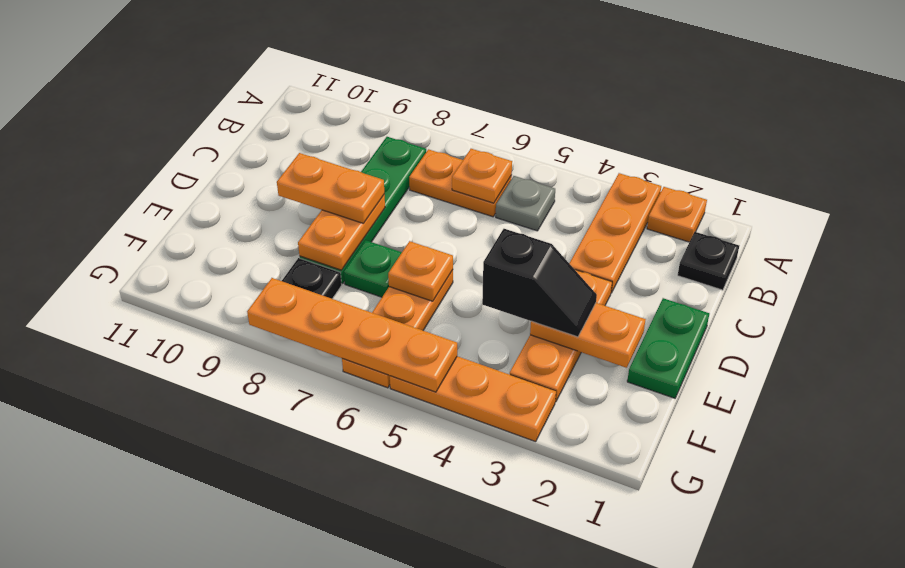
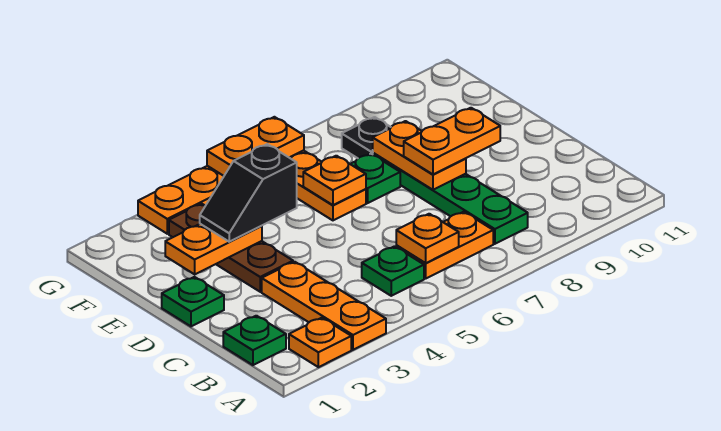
black 1x1 plate [678,232,739,290] -> green 1x1 plate [223,316,286,365]
grey 1x1 plate [496,176,555,231] -> green 1x1 plate [362,246,424,296]
green 1x2 plate [627,298,709,398] -> green 1x1 plate [162,277,224,326]
orange 1x3 plate [510,270,612,402] -> brown 1x3 plate [169,204,293,292]
orange 1x4 plate [247,278,457,392] -> orange 1x2 plate [207,117,304,176]

